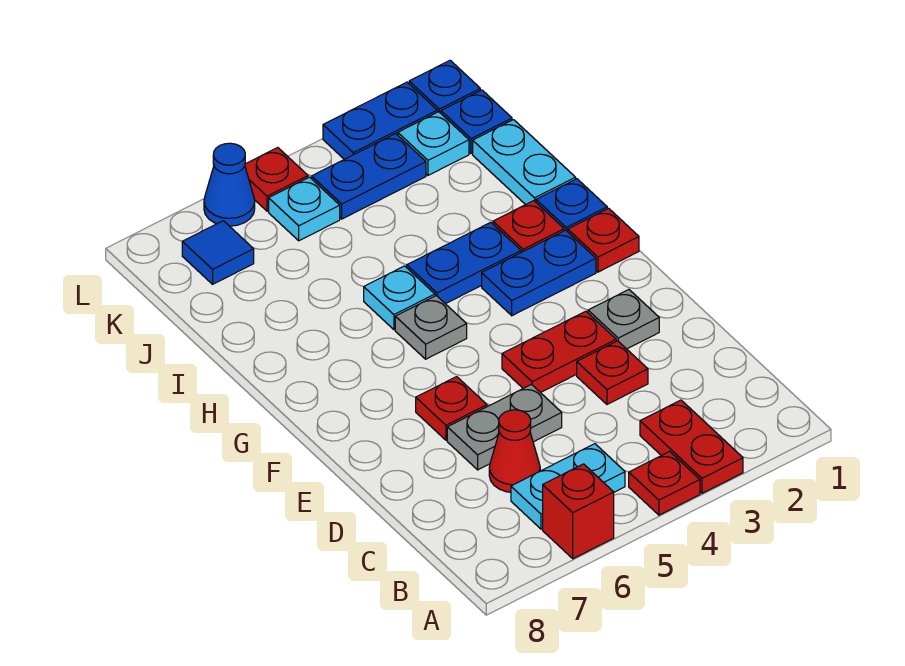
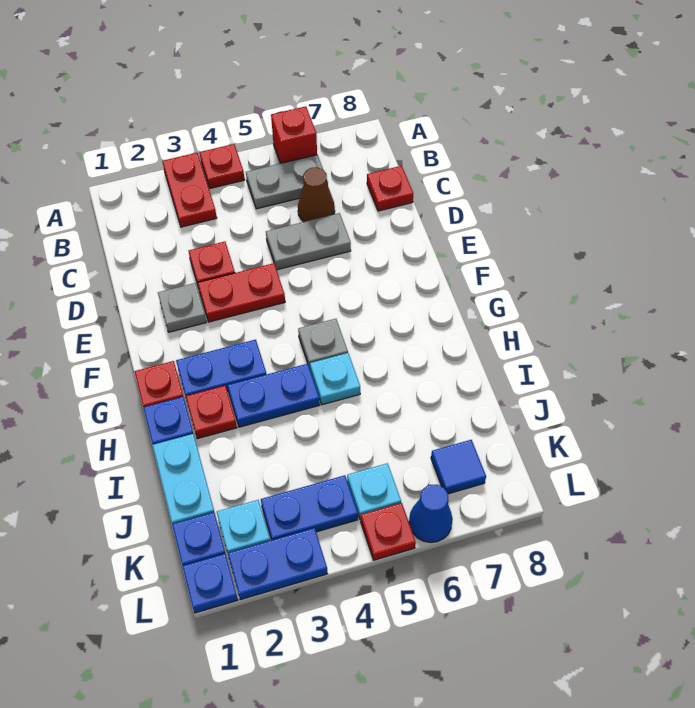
cyan 1x2 plate [511,444,625,529] -> grey 1x2 plate [246,155,328,209]
red 1x1 cone [489,410,540,492] -> brown 1x1 cone [298,167,335,222]
red 1x1 plate [416,377,487,440] -> red 1x1 plate moved to [367,166,413,211]

